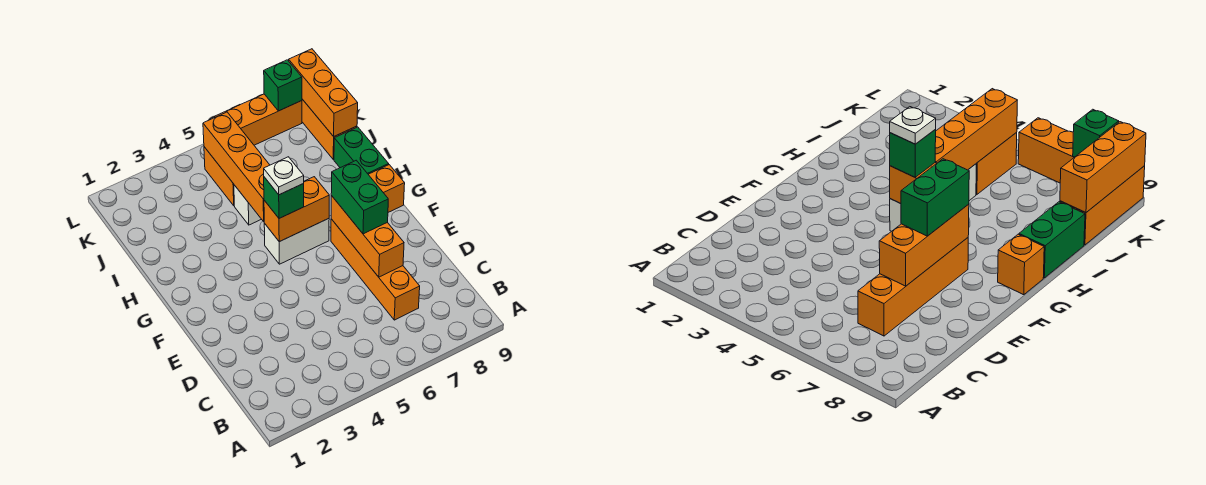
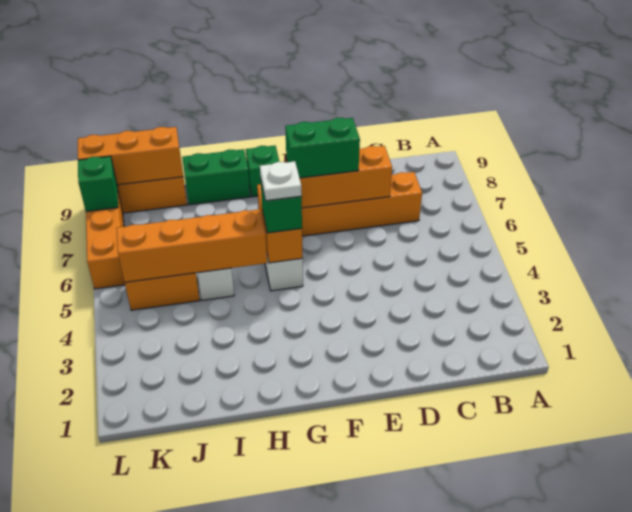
orange 1x1 brick [368,165,405,212] -> green 1x1 brick [246,146,279,197]

